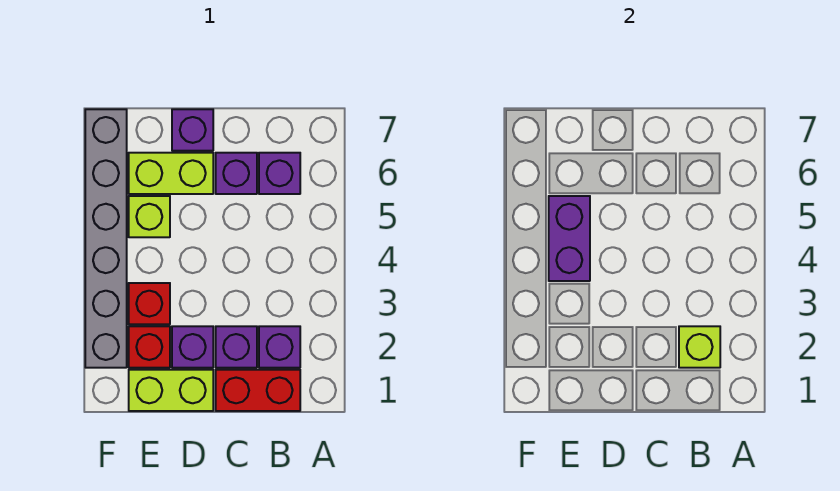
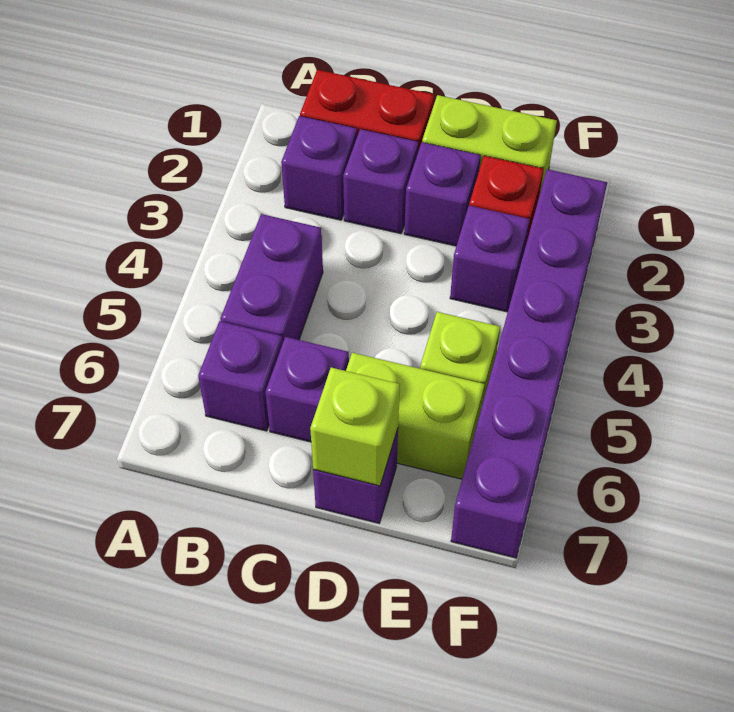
lime 1x1 brick [679,326,720,368] -> lime 1x1 brick moved to [310,368,400,486]
red 1x1 brick [129,283,170,324] -> purple 1x1 brick [450,206,530,312]
purple 1x2 brick [549,196,590,281] -> purple 1x2 brick moved to [220,214,323,341]
grey 1x6 brick [85,109,127,368] -> purple 1x6 brick [451,169,607,558]

